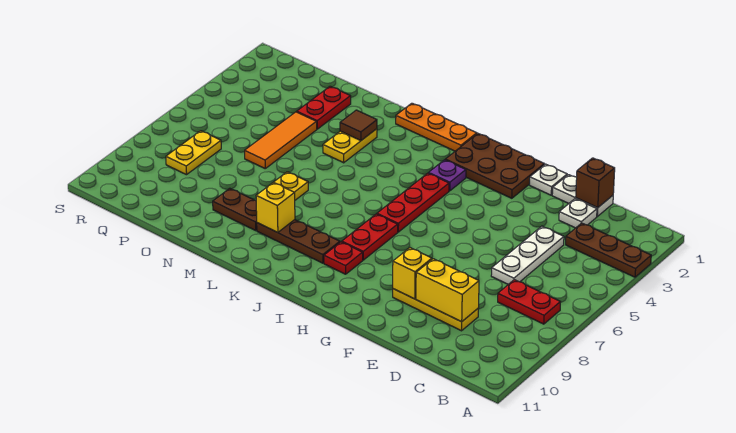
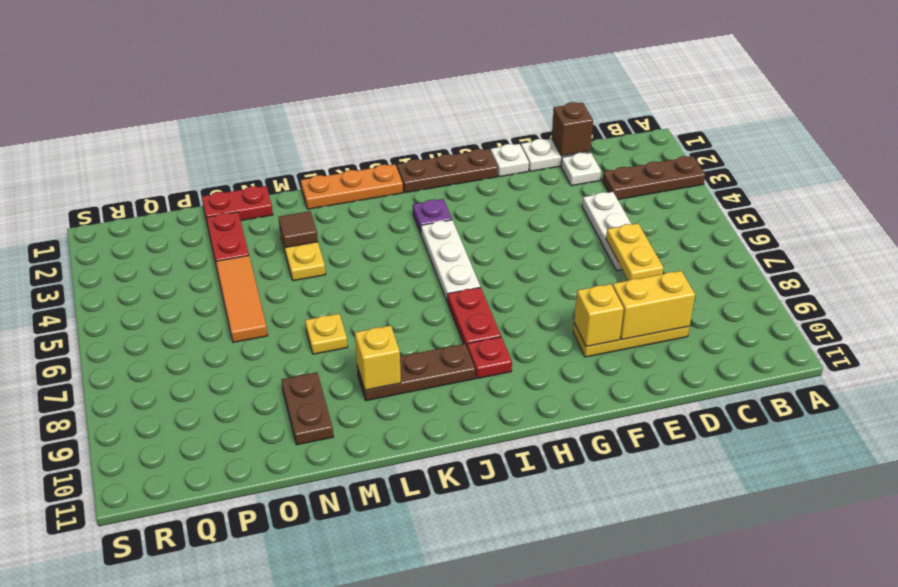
red 1x2 plate [498,280,560,324] -> red 1x2 plate moved to [202,186,273,221]
brown 2x3 plate [445,134,544,198] -> brown 1x3 plate [397,149,498,193]
red 1x3 plate [377,173,449,232] -> white 1x3 plate [421,220,480,302]
brown 1x2 plate [213,188,257,231] -> brown 1x2 plate turned to [282,372,333,445]
yellow 1x2 plate [166,131,221,175] -> yellow 1x2 plate moved to [606,223,664,280]

